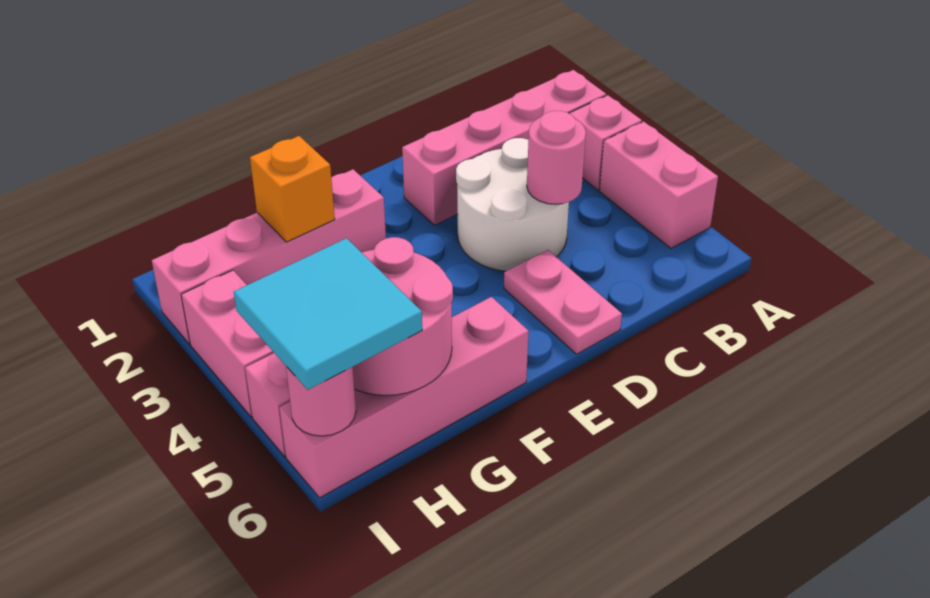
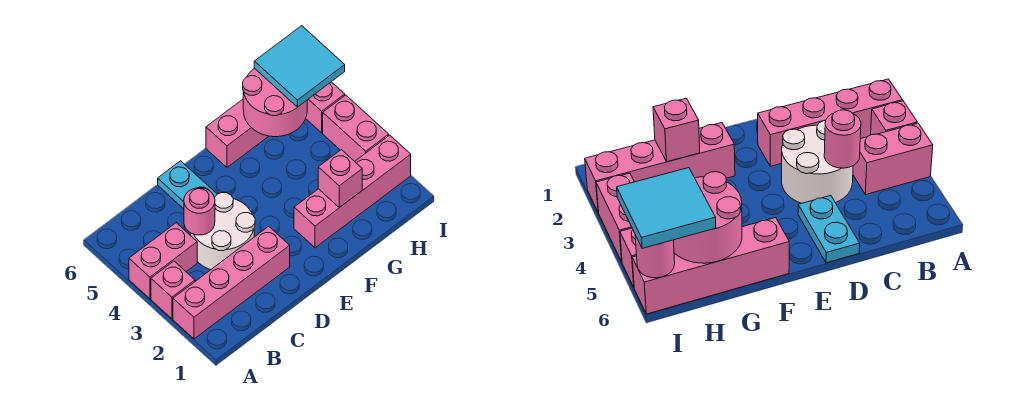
pink 1x2 brick [600,122,718,248] -> pink 1x2 brick turned to [129,223,197,299]
pink 1x2 plate [504,250,622,354] -> cyan 1x2 plate [158,161,217,209]
orange 1x1 brick [250,136,335,242] -> pink 1x1 brick [318,150,362,208]

